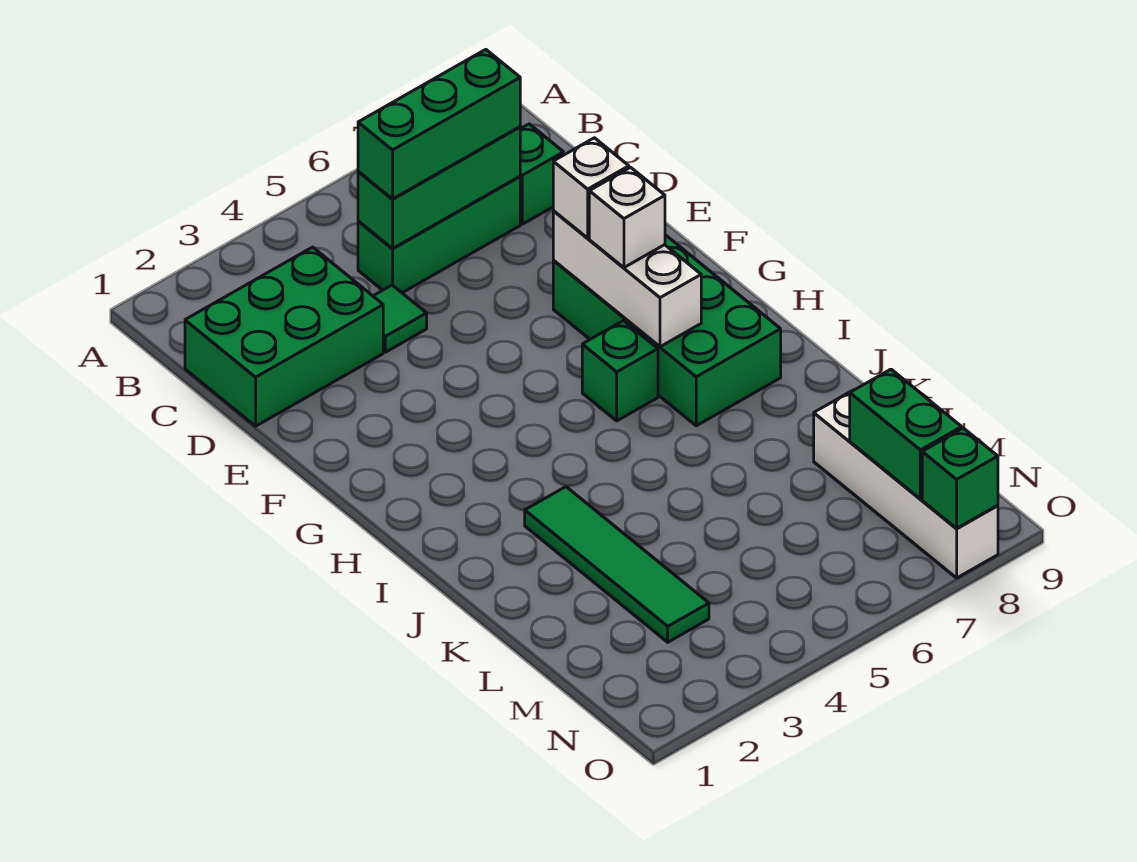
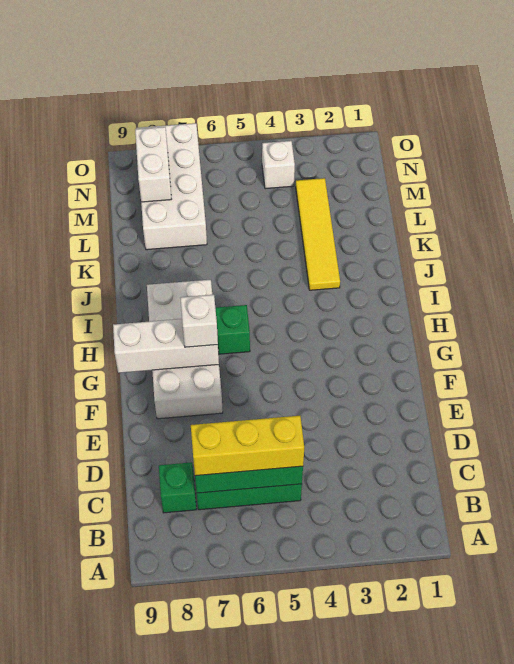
green 2x3 brick [185,247,383,426] -> none
green 1x3 brick [358,50,520,199] -> yellow 1x3 brick [191,416,304,476]
green 1x1 tile [373,285,427,352] -> none
green 2x4 brick [553,235,781,426] -> white 2x4 brick [147,280,223,419]
white 1x3 brick [553,211,701,347] -> white 1x3 brick turned to [113,319,219,373]
white 1x1 brick [553,138,629,238] -> white 1x1 brick moved to [262,141,295,189]
green 1x4 tile [525,487,709,642] -> yellow 1x4 tile [296,178,340,290]
white 1x4 brick [814,389,998,578] -> white 2x4 brick [136,123,207,250]
green 1x2 brick [850,369,962,499] -> white 1x2 brick [135,127,171,202]
green 1x1 brick [922,428,998,529] -> none

